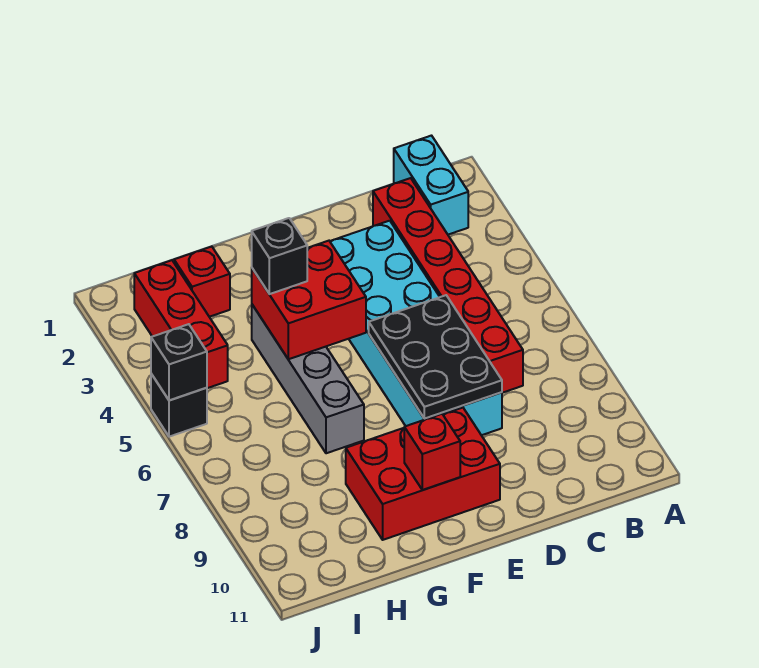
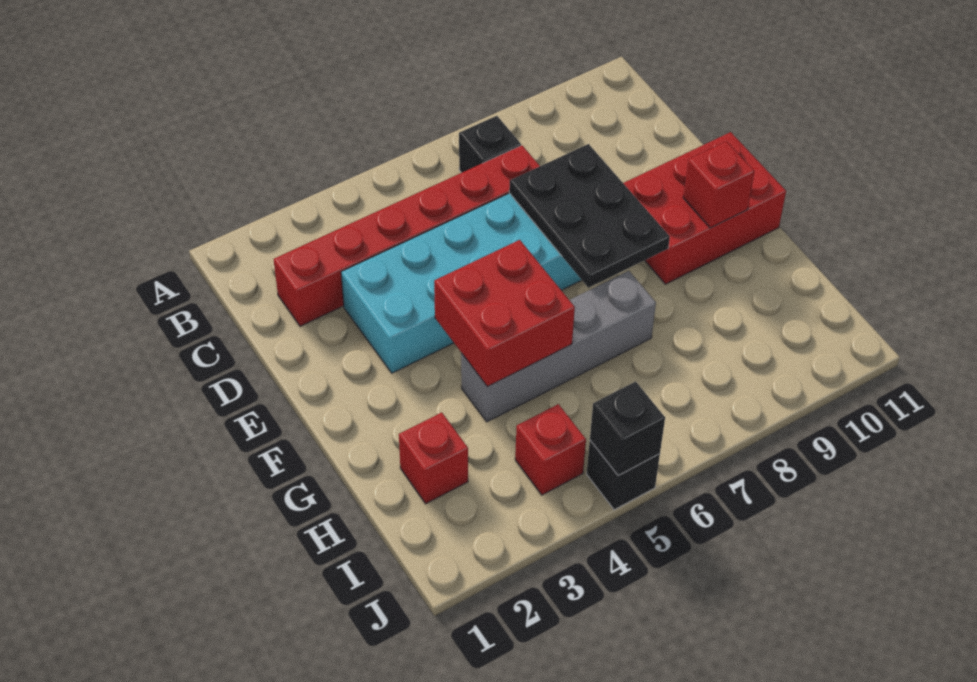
cyan 1x2 brick [394,136,468,235] -> none
black 2x3 plate [369,295,502,419] -> black 2x3 plate turned to [509,144,670,288]
red 2x3 brick [346,408,500,540] -> red 2x3 brick turned to [623,132,786,284]
black 1x1 brick [252,218,307,294] -> black 1x1 brick moved to [459,116,521,173]
red 1x3 brick [134,260,228,388] -> red 1x1 brick [515,404,586,495]

